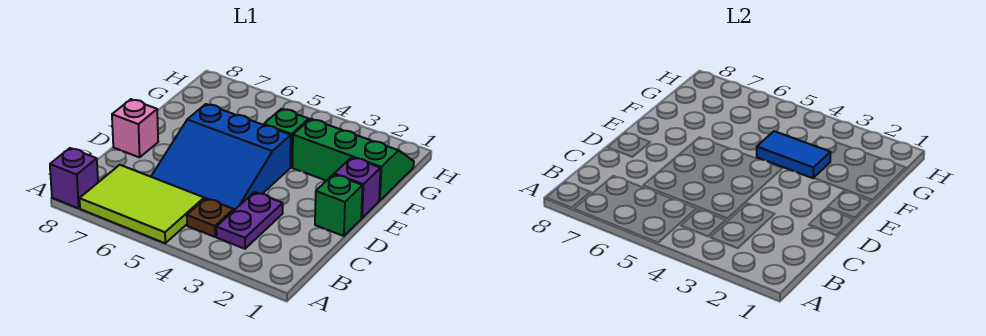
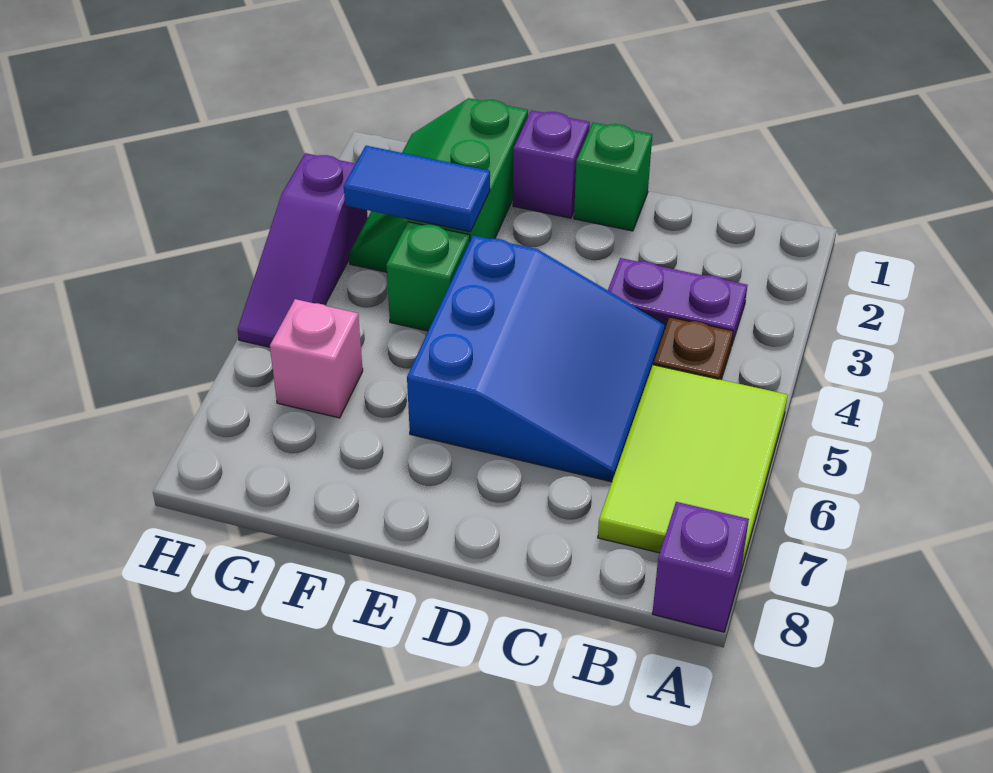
pink 1x1 brick [112,99,158,157] -> pink 1x1 brick moved to [270,299,363,418]
blue 1x2 tile [757,131,831,178] -> blue 1x2 tile turned to [344,146,490,232]
none -> purple 1x3 slope [237,153,368,347]

